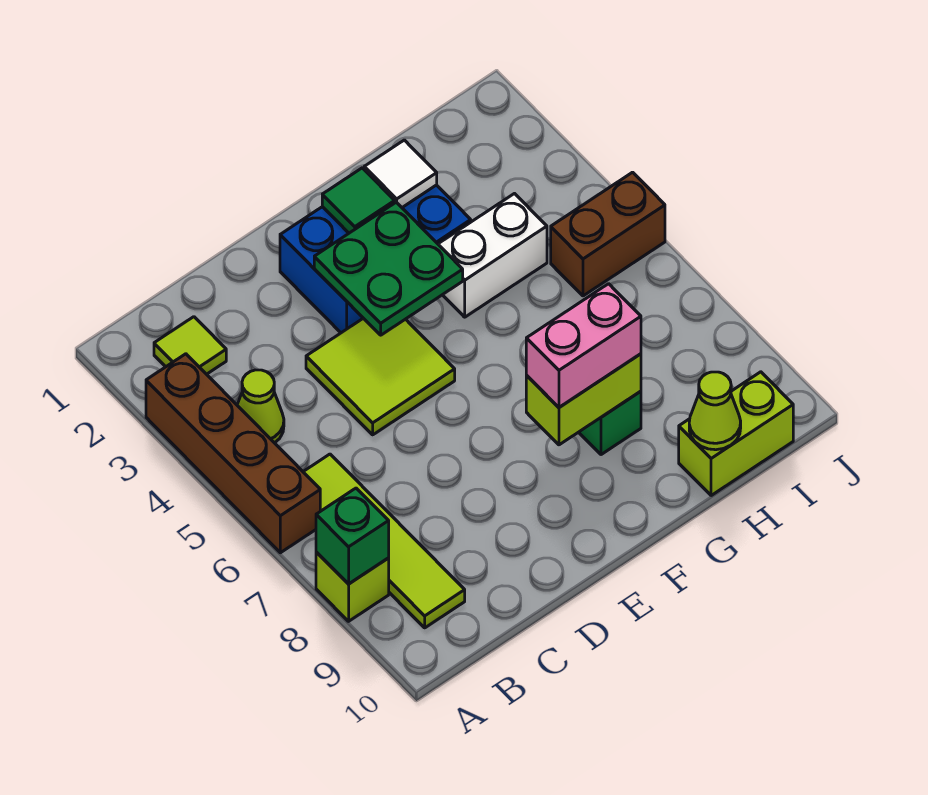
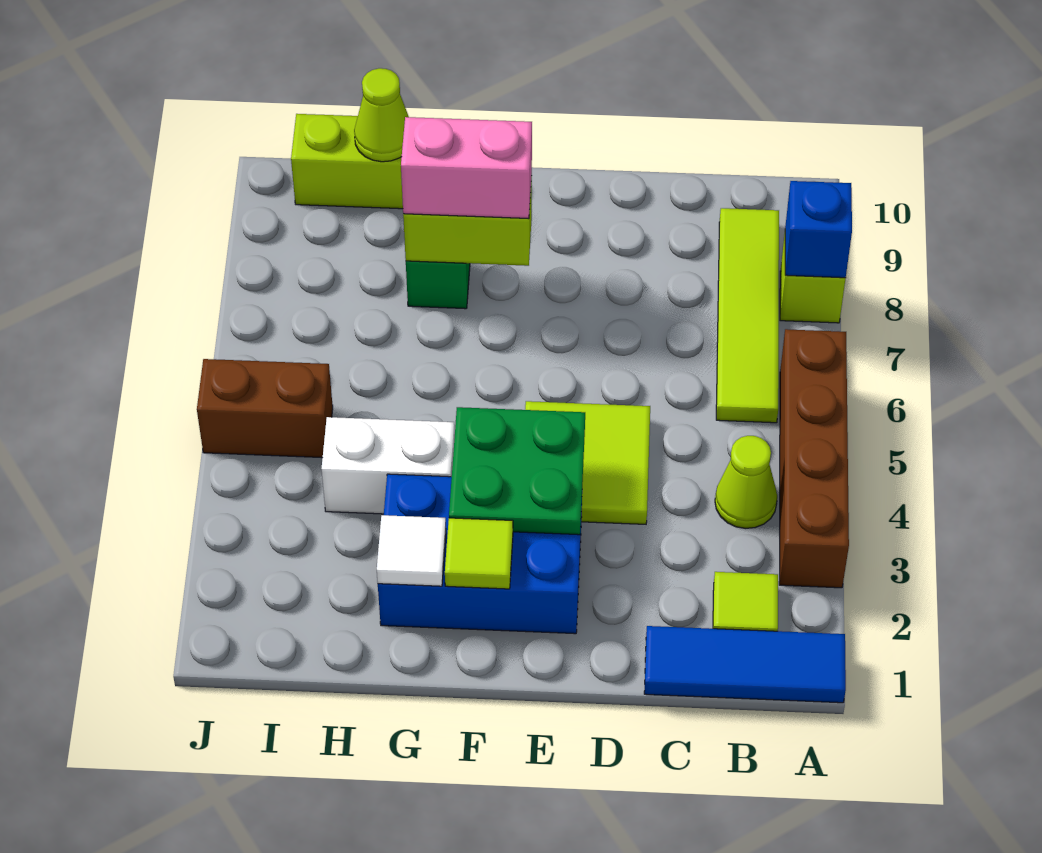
none -> blue 1x3 tile [644,626,846,703]
green 1x1 brick [316,488,389,584] -> blue 1x1 brick [785,181,852,278]
green 1x1 tile [322,168,395,233] -> lime 1x1 tile [445,518,513,589]

